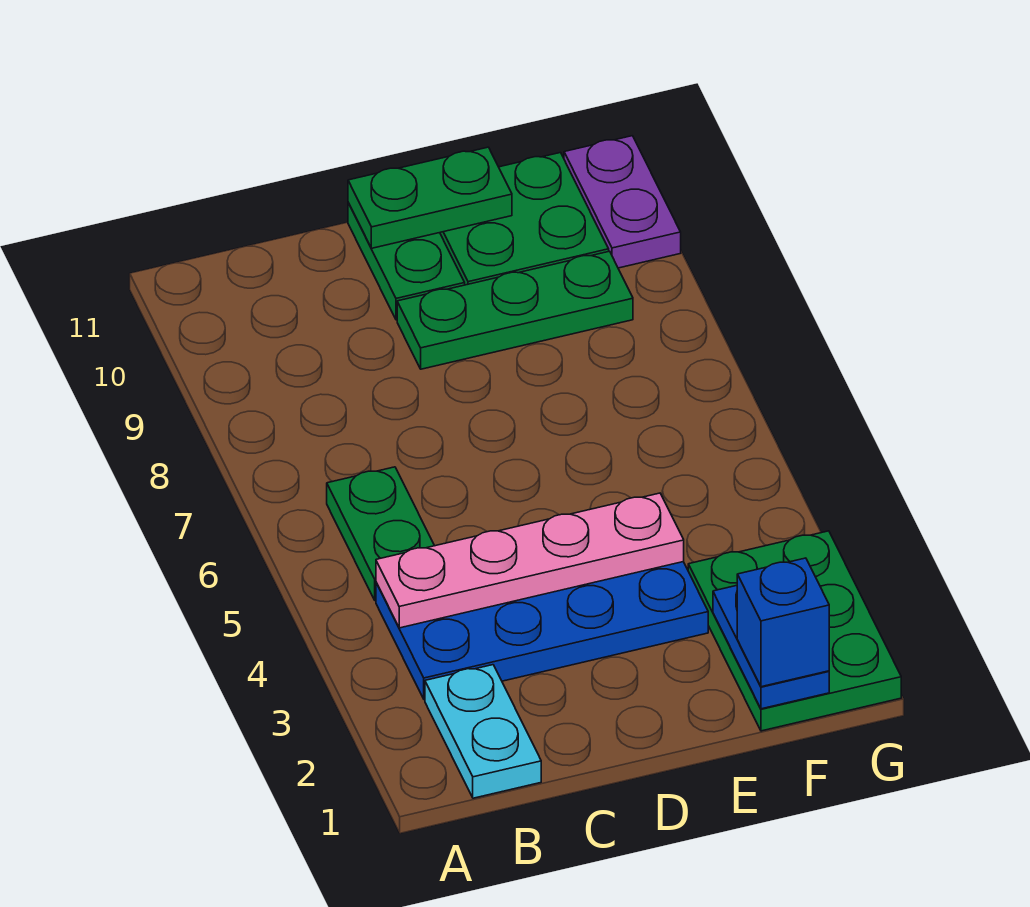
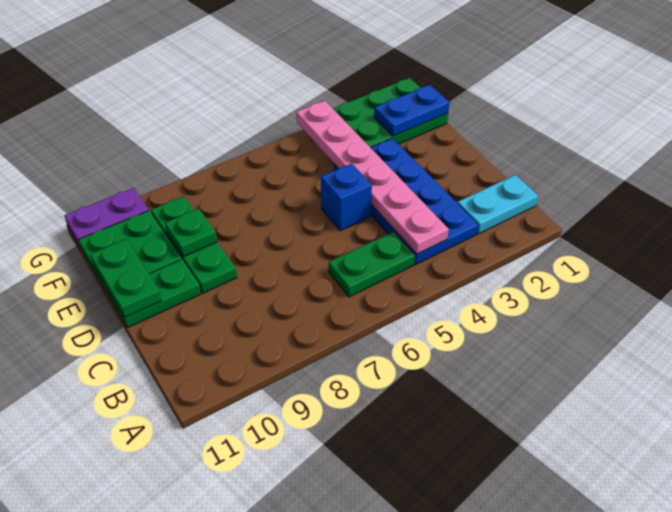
pink 1x4 plate [376,493,684,628] -> pink 1x6 plate [296,101,449,254]
none -> green 1x1 plate [165,209,217,257]
blue 1x1 brick [737,558,829,687] -> blue 1x1 brick moved to [321,163,372,231]

